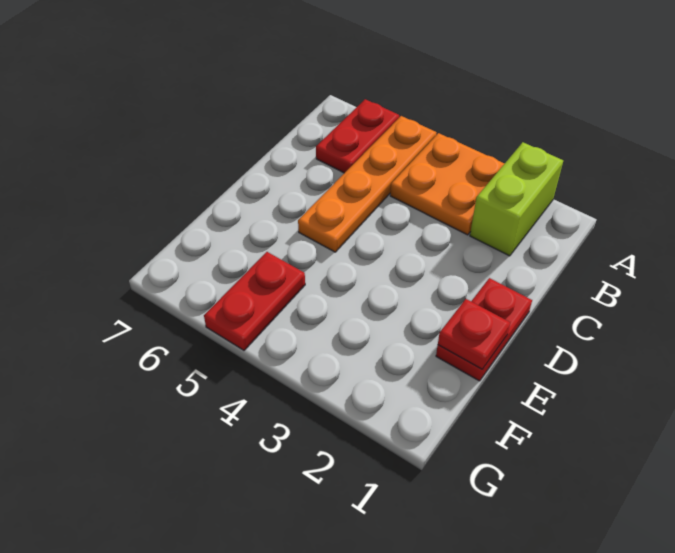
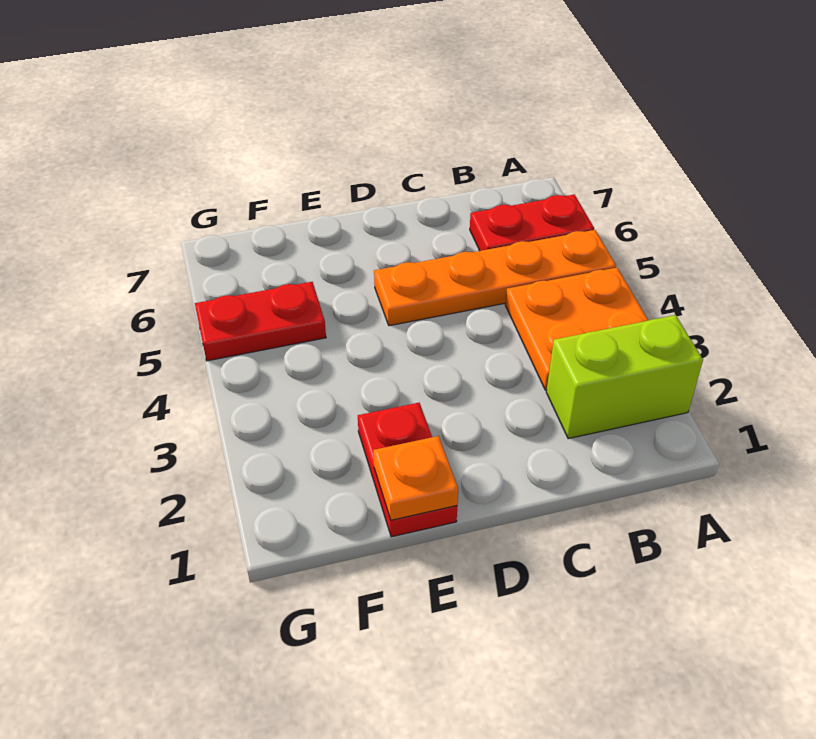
red 1x2 plate [436,278,532,381] -> red 1x2 plate turned to [358,403,457,537]
red 1x1 plate [438,299,510,369] -> orange 1x1 plate [373,436,458,520]

